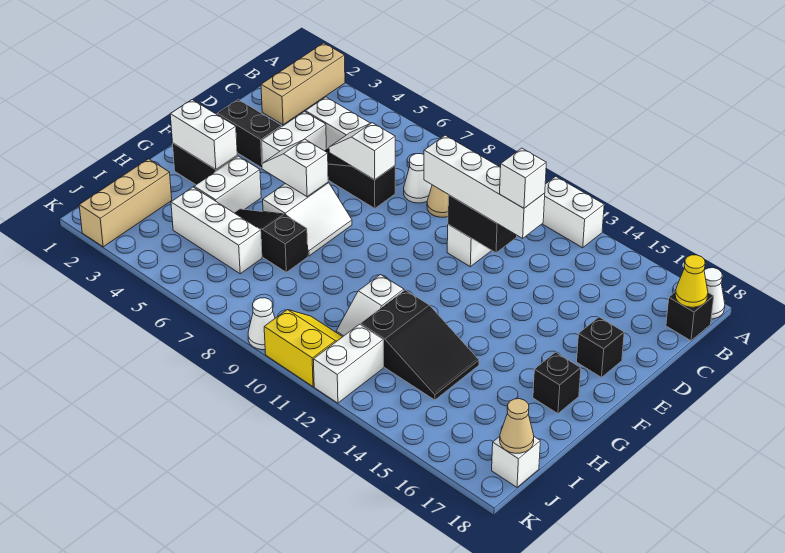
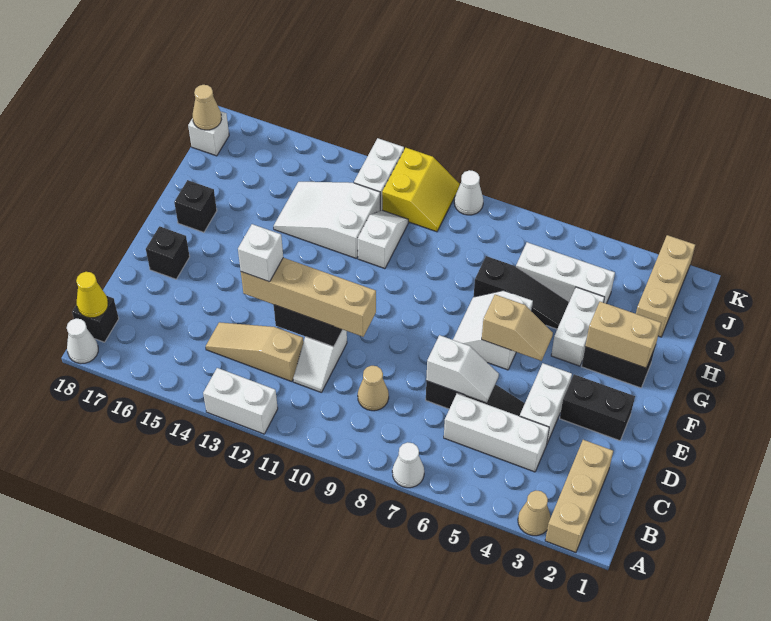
none -> tan 1x1 cone [518,491,551,536]
white 1x1 cone [404,154,432,203] -> white 1x1 cone moved to [392,442,424,488]
none -> tan 1x3 slope [206,322,304,382]
white 1x4 brick [424,135,545,238] -> tan 1x4 brick [241,258,376,337]
white 1x2 slope [262,139,328,197] -> tan 1x2 slope [482,295,553,361]
white 1x2 brick [170,100,237,170] -> tan 1x2 brick [585,302,661,368]
black 2x3 slope [360,290,479,400] -> white 2x3 slope [274,182,380,259]
yellow 2x2 slope [264,310,342,387] -> yellow 2x2 slope turned to [382,148,460,232]

